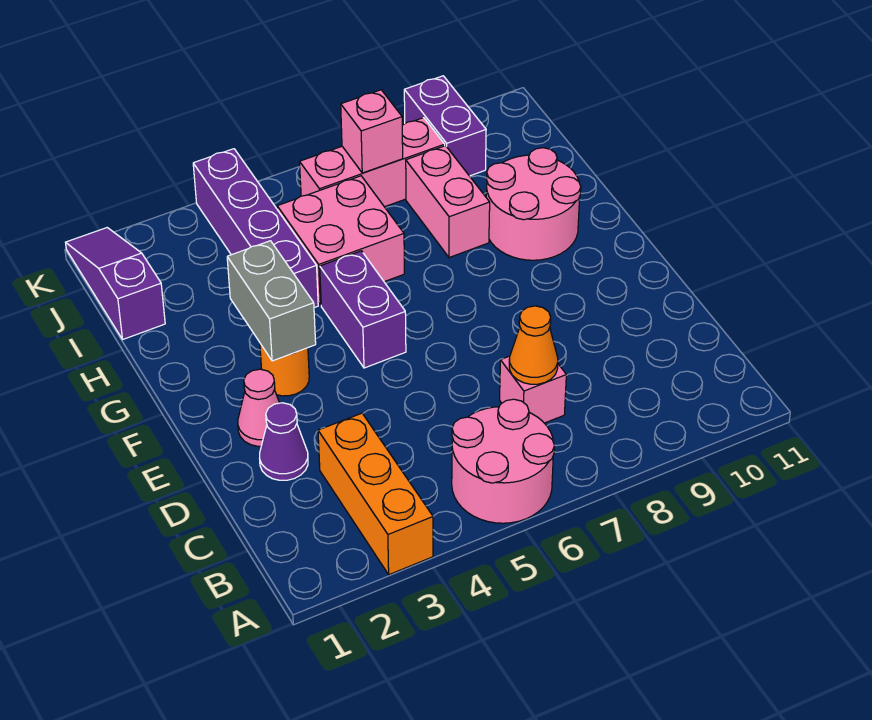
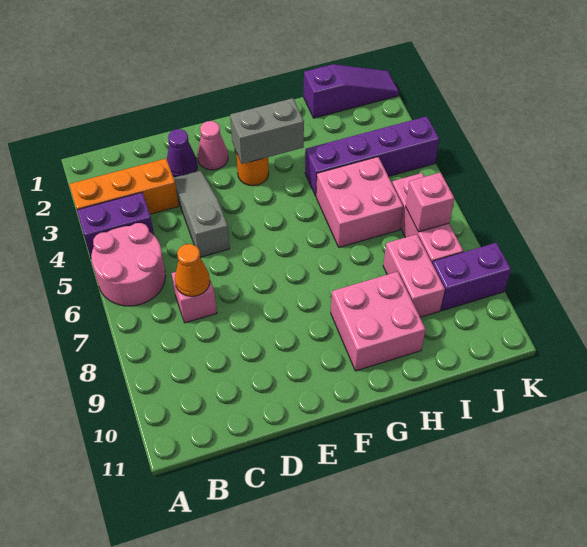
none -> grey 1x3 slope [174,170,230,257]
purple 1x2 brick [320,251,406,368] -> purple 1x2 brick moved to [77,193,154,258]
pink 2x2 round brick [486,148,581,260] -> pink 2x2 brick [331,272,426,371]
pink 1x2 brick [406,146,490,258] -> pink 1x2 brick turned to [383,234,445,317]

